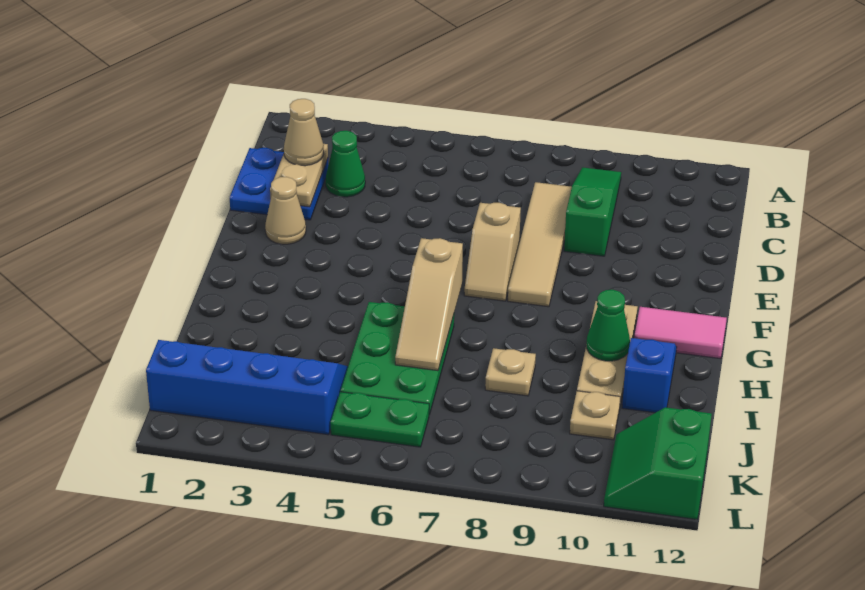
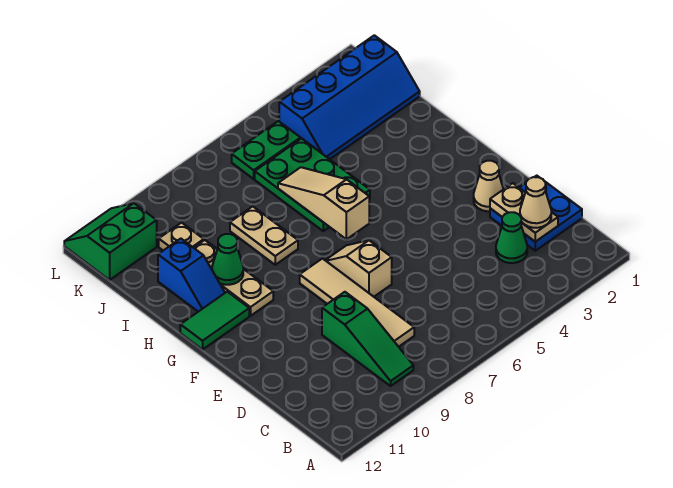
pink 1x2 tile [634,307,727,359] -> green 1x2 tile [180,292,249,350]
tan 1x1 plate [485,348,536,396] -> tan 1x2 plate [230,206,298,265]
green 2x2 slope [604,407,712,519] -> green 2x2 slope turned to [64,203,157,280]

